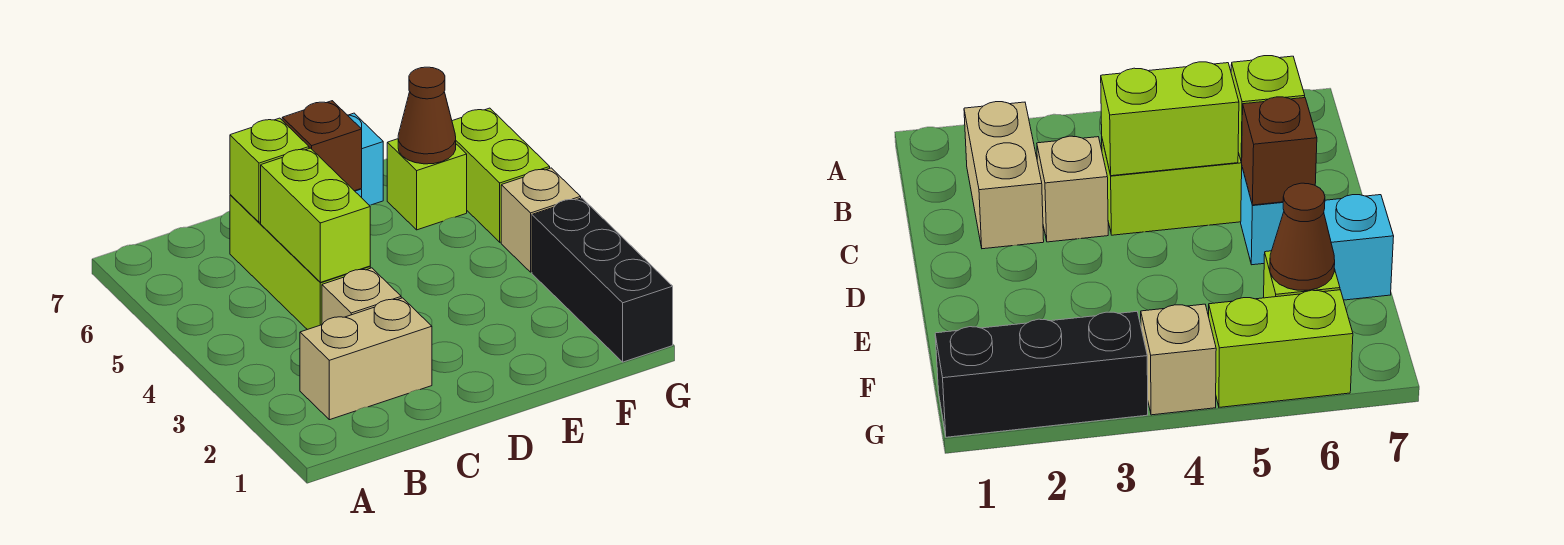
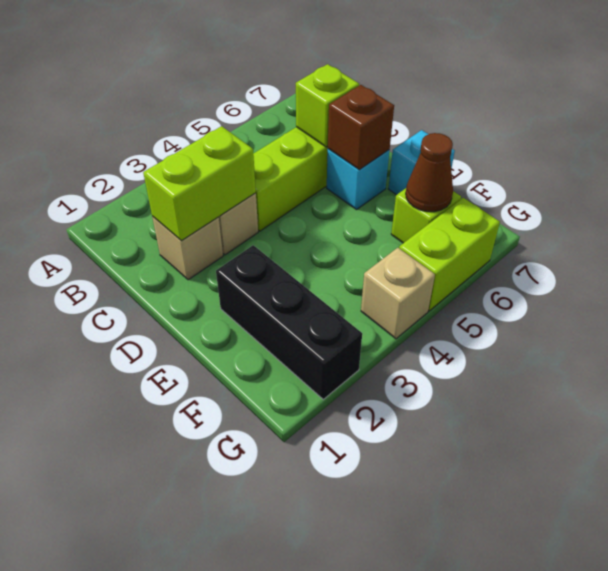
tan 1x2 brick [300,298,432,420] -> tan 1x1 brick [152,216,223,280]
lime 1x2 brick [261,148,370,282] -> lime 1x2 brick moved to [143,126,256,241]
black 1x3 brick [532,198,673,362] -> black 1x3 brick turned to [216,245,362,399]

